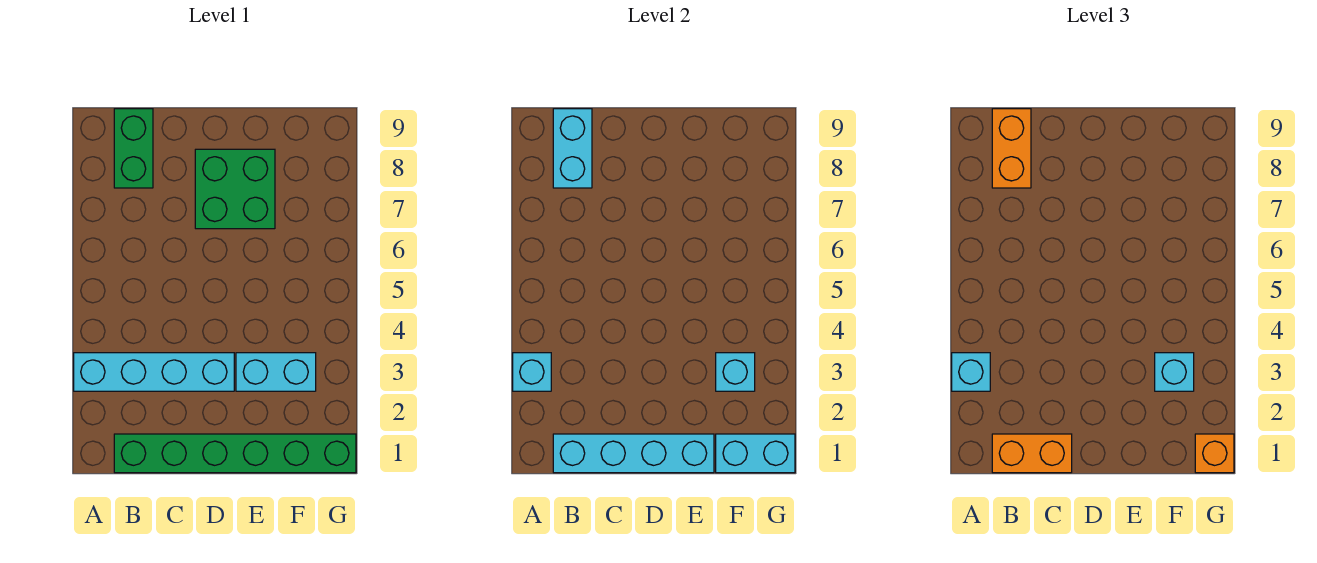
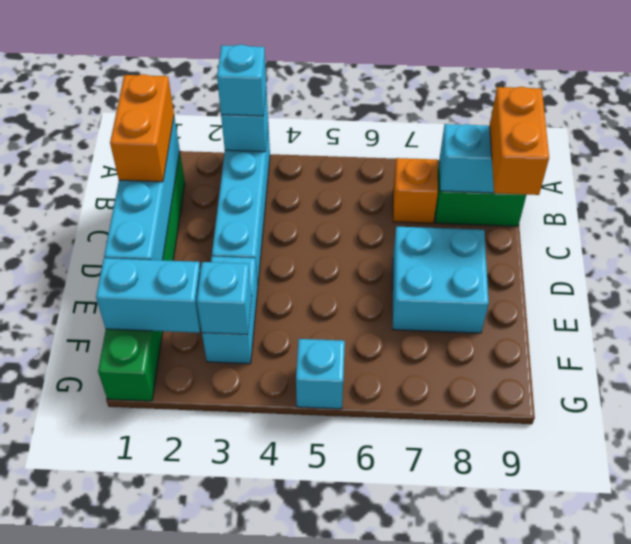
orange 1x2 brick [992,109,1031,188] -> orange 1x2 brick turned to [490,87,549,195]
green 2x2 brick [195,149,275,229] -> cyan 2x2 brick [393,227,489,333]
cyan 1x2 brick [716,434,795,473] -> cyan 1x2 brick turned to [96,258,201,333]
cyan 1x1 brick [1155,353,1194,391] -> cyan 1x1 brick moved to [296,339,345,409]
orange 1x1 brick [1195,434,1234,473] -> orange 1x1 brick moved to [393,158,438,223]

